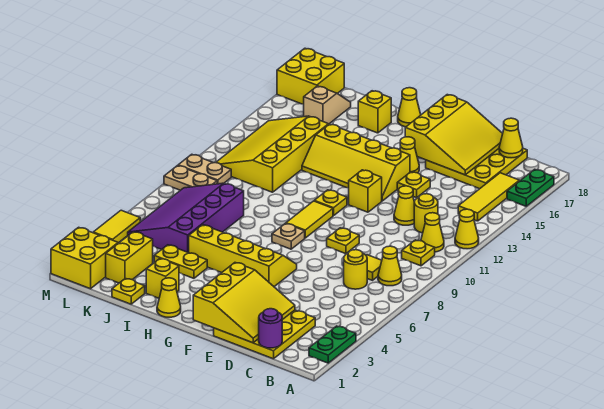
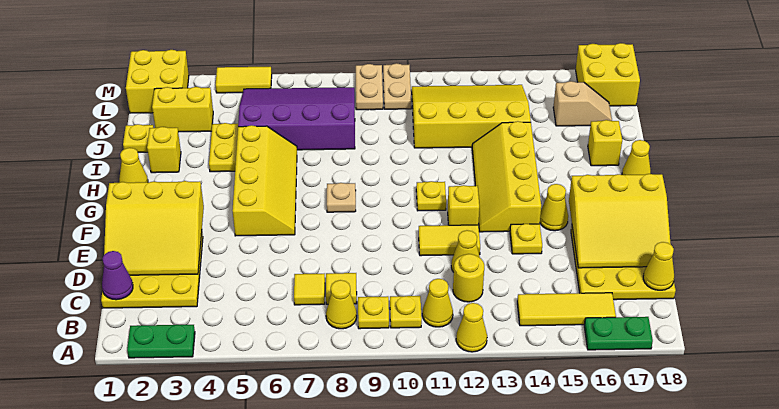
purple 1x1 round brick [259,309,282,348] -> purple 1x1 cone [102,251,133,300]
yellow 1x1 round brick [344,250,367,289] -> yellow 1x1 tile [294,274,325,305]
yellow 1x1 plate [327,228,359,254] -> yellow 1x1 plate moved to [358,296,389,329]
yellow 1x2 tile [286,201,333,238] -> yellow 1x2 tile moved to [419,225,480,256]

